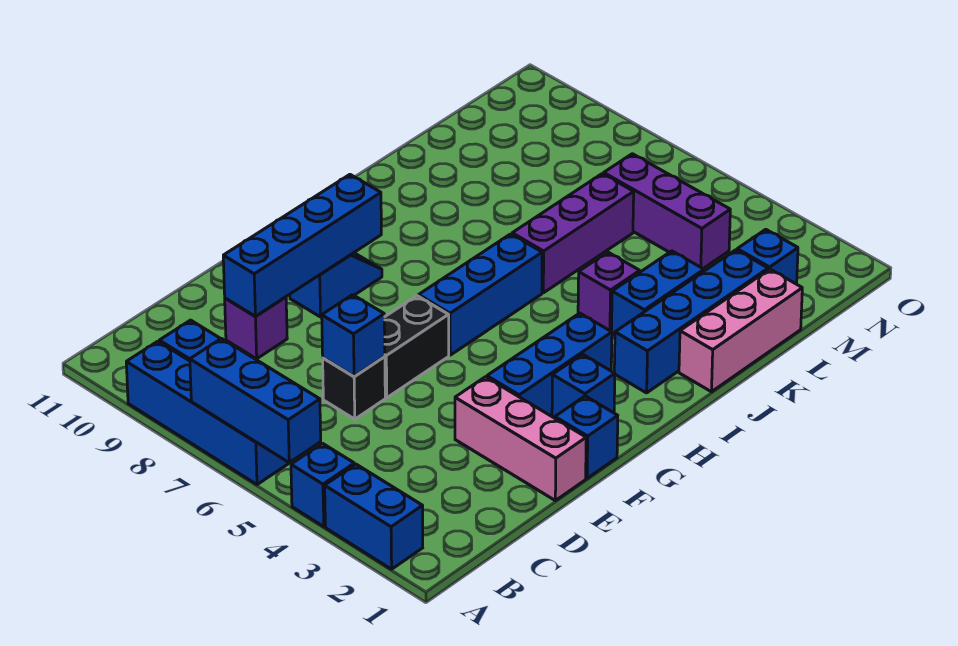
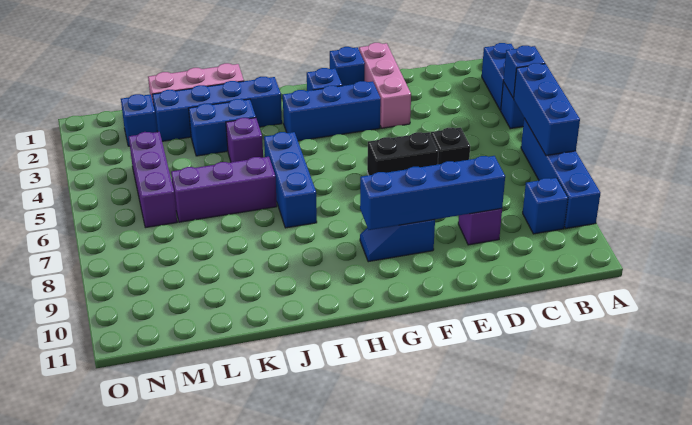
blue 1x1 brick [322,295,385,376] -> blue 1x1 brick moved to [503,46,545,98]
blue 1x3 brick [419,234,542,355] -> blue 1x3 brick turned to [264,132,317,228]

